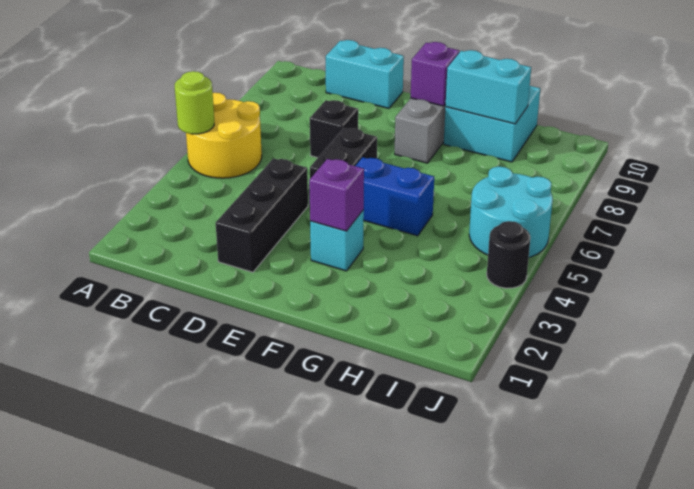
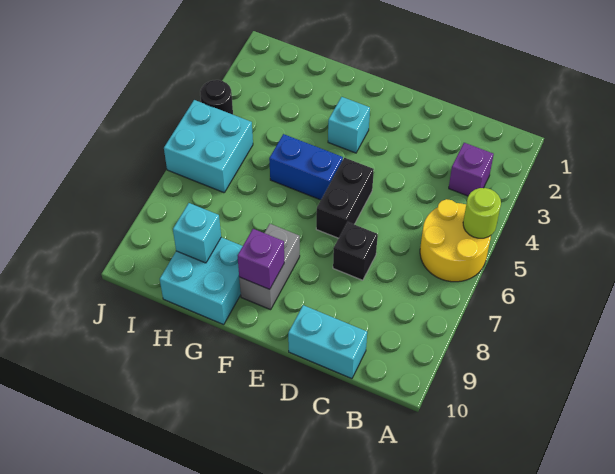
black 1x3 brick [216,158,308,272] -> none
purple 1x1 brick [309,159,364,231] -> purple 1x1 brick moved to [449,143,494,196]
cyan 1x2 brick [445,50,531,124] -> cyan 1x1 brick [173,203,221,263]
cyan 2x2 round brick [469,166,553,257] -> cyan 2x2 brick [164,100,253,193]

